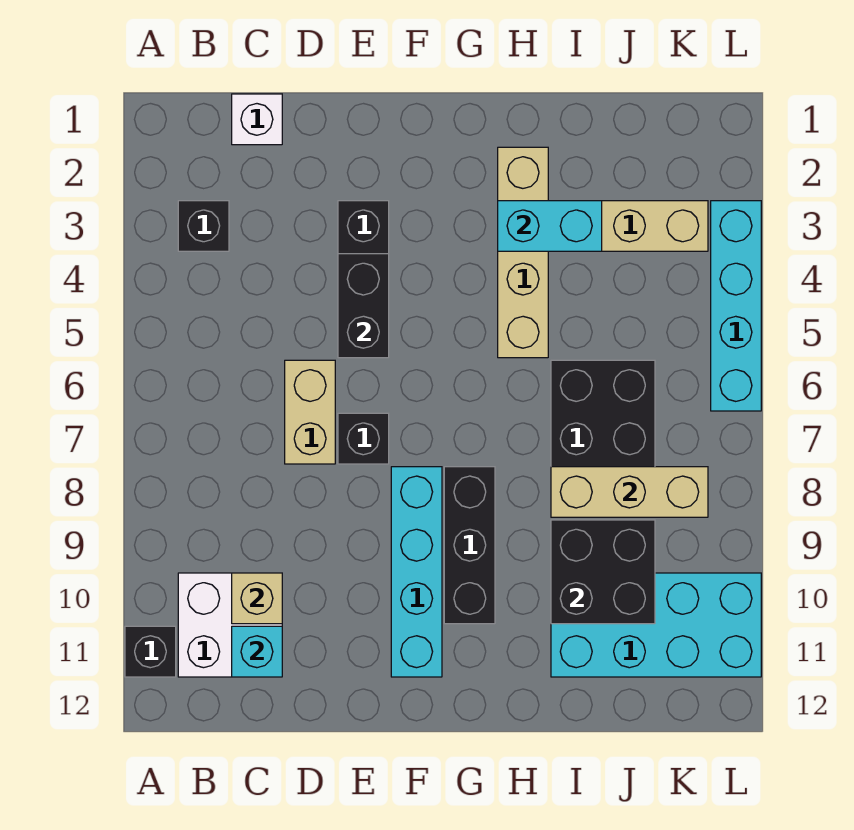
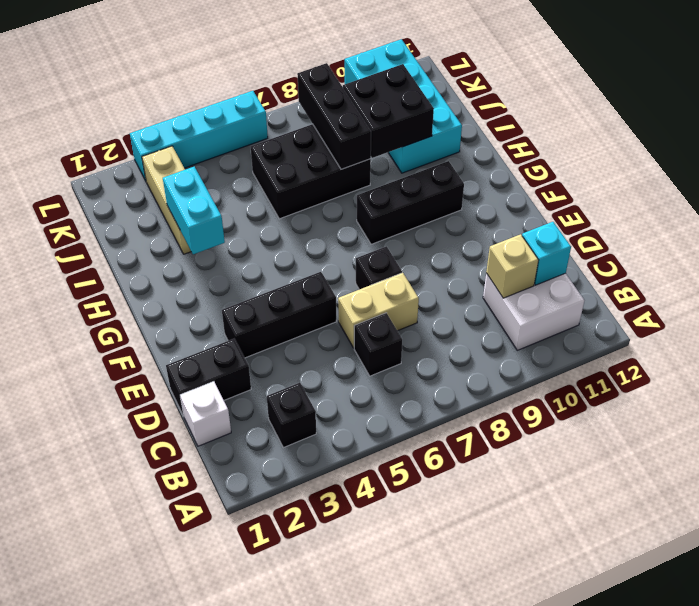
black 1x1 brick [125,626,176,677] -> black 1x1 brick moved to [354,313,402,376]
black 1x2 brick [338,254,389,358] -> black 1x2 brick moved to [166,339,251,416]
cyan 1x4 brick [391,467,442,677] -> none
tan 1x4 brick [498,147,548,358] -> none
tan 1x3 brick [551,467,708,517] -> black 1x3 brick [297,63,371,169]

